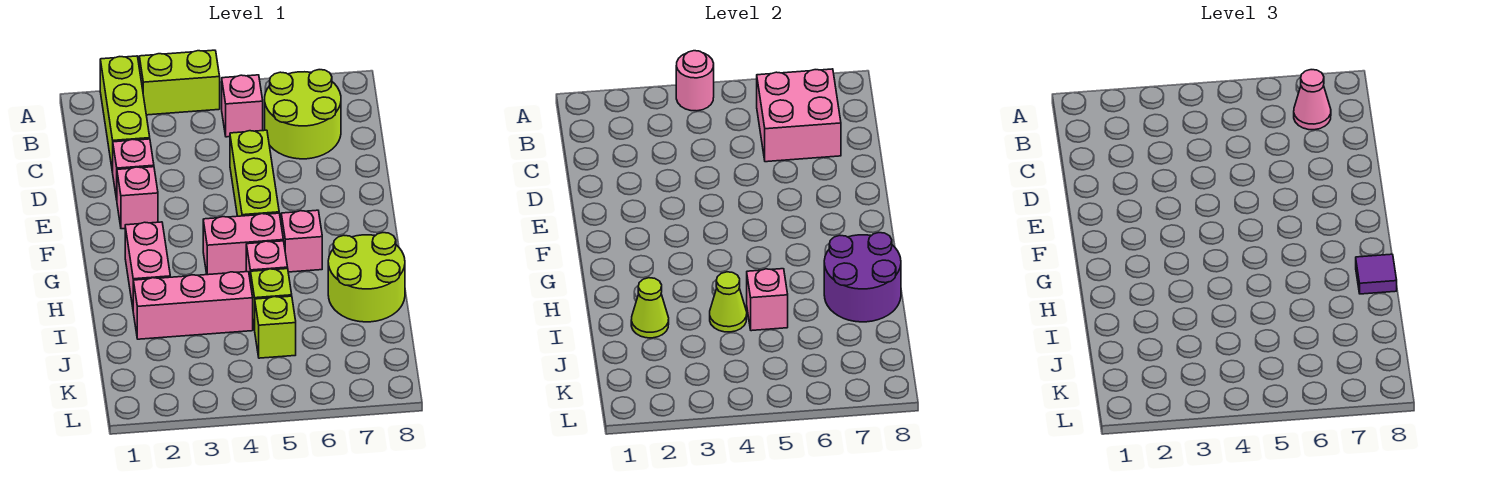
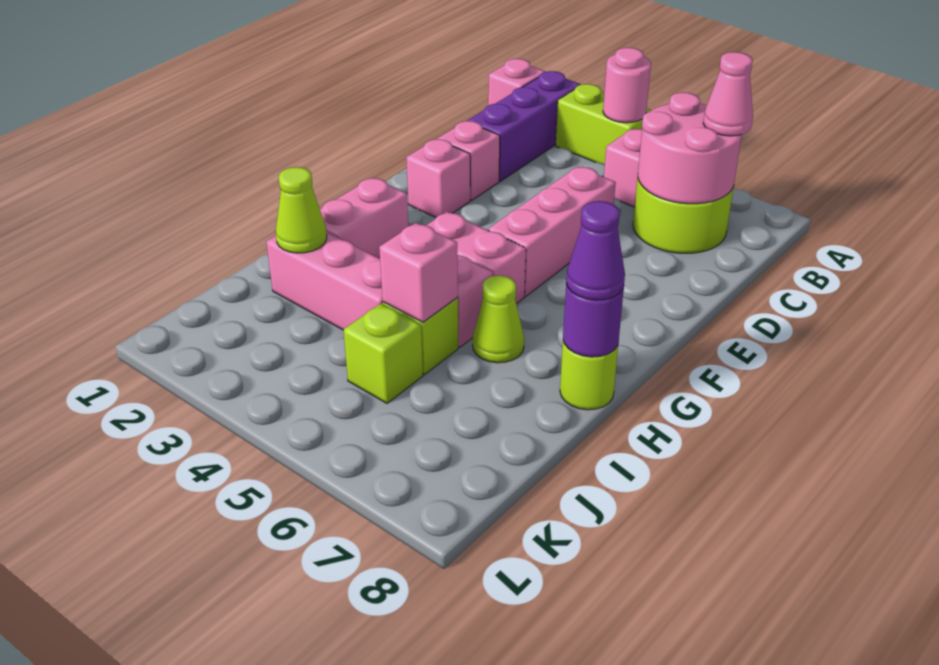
lime 1x3 brick [100,56,150,172] -> purple 1x3 brick [467,71,581,181]
pink 2x2 brick [757,69,841,162] -> pink 2x2 round brick [638,92,742,204]
lime 1x3 brick [230,130,279,216] -> pink 1x3 brick [488,167,616,297]
pink 1x1 brick [281,210,322,272] -> pink 1x1 brick moved to [488,59,545,105]
lime 2x2 round brick [328,233,405,322] -> lime 1x1 round brick [560,341,619,410]
purple 2x2 round brick [824,233,901,322] -> purple 1x1 round brick [563,283,624,357]
purple 1x1 tile [1356,254,1397,294] -> purple 1x1 cone [566,201,625,300]
lime 1x1 cone [710,272,747,332] -> lime 1x1 cone moved to [473,276,524,363]

